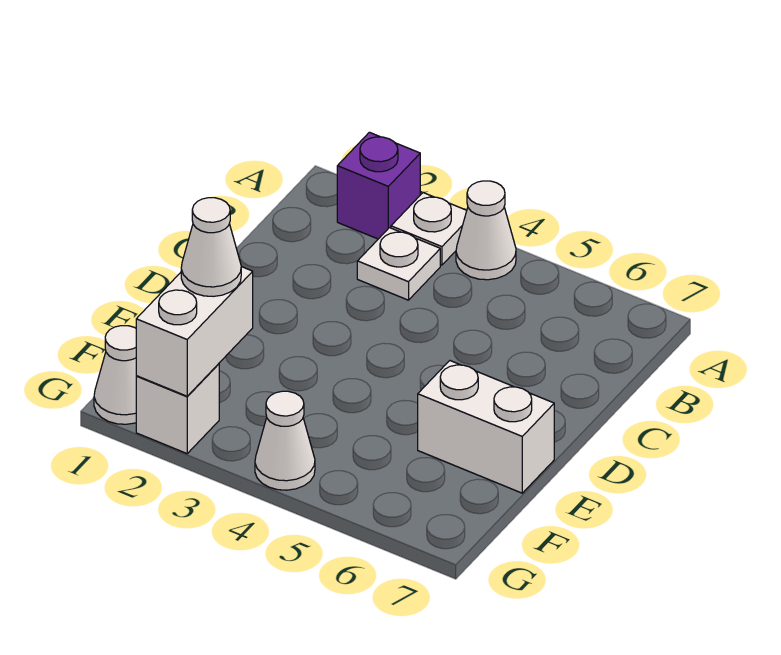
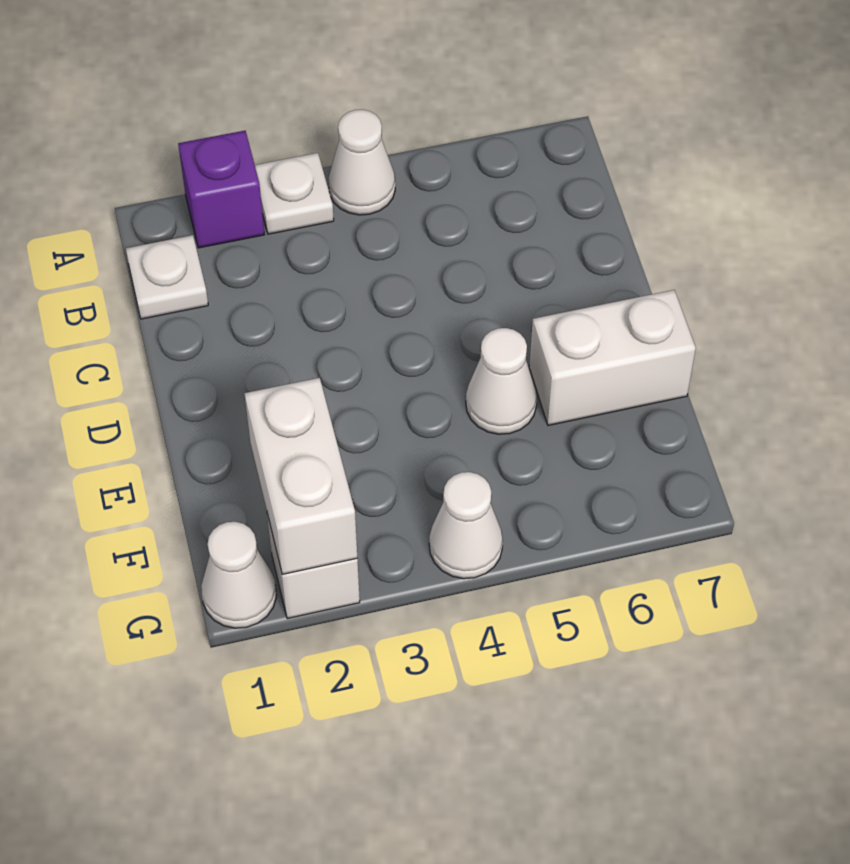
white 1x1 plate [357,228,440,300] -> white 1x1 plate moved to [126,235,208,319]
white 1x1 cone [181,198,241,297] -> white 1x1 cone moved to [466,328,537,434]

